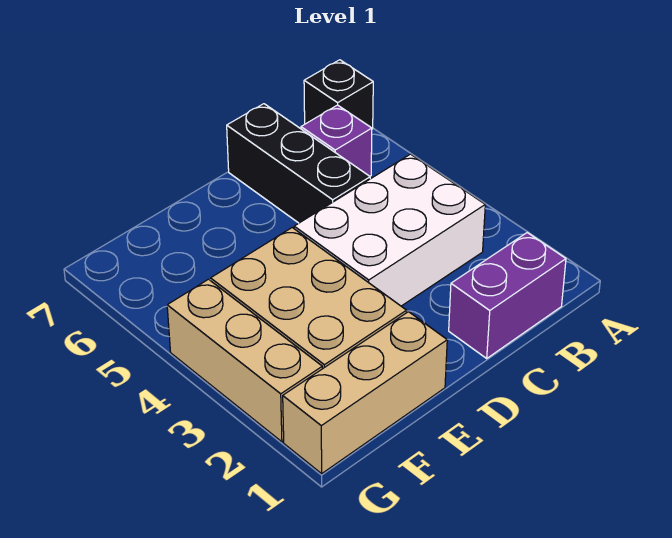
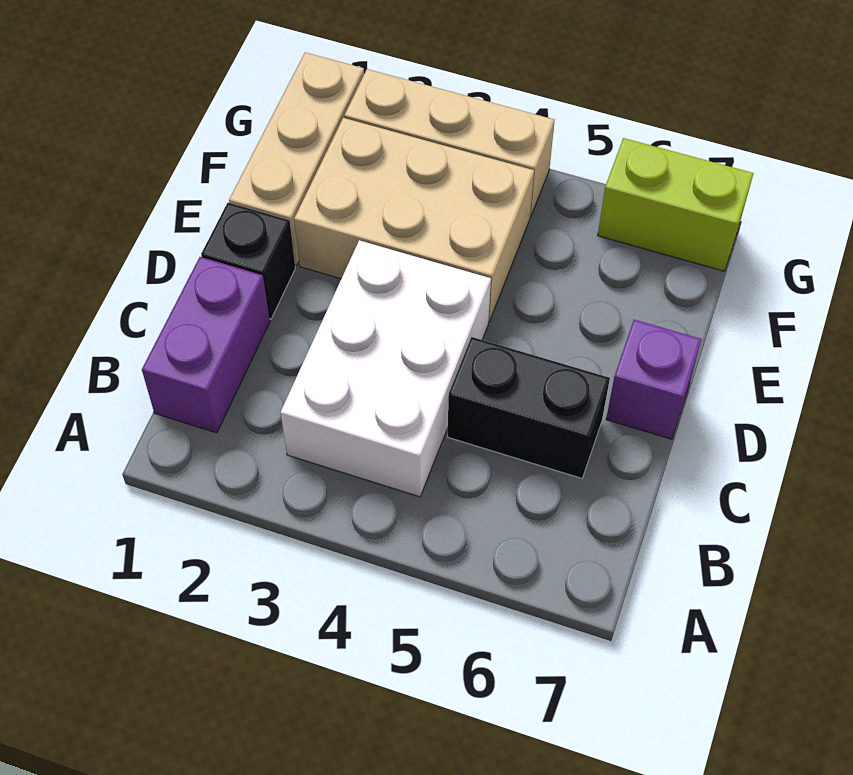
black 1x1 brick [304,60,373,129] -> black 1x1 brick moved to [201,203,295,319]
purple 1x1 brick [301,105,372,176] -> purple 1x1 brick moved to [606,320,701,439]
black 1x3 brick [227,104,370,223] -> black 1x2 brick [448,337,610,478]
none -> lime 1x2 brick [598,138,754,271]

